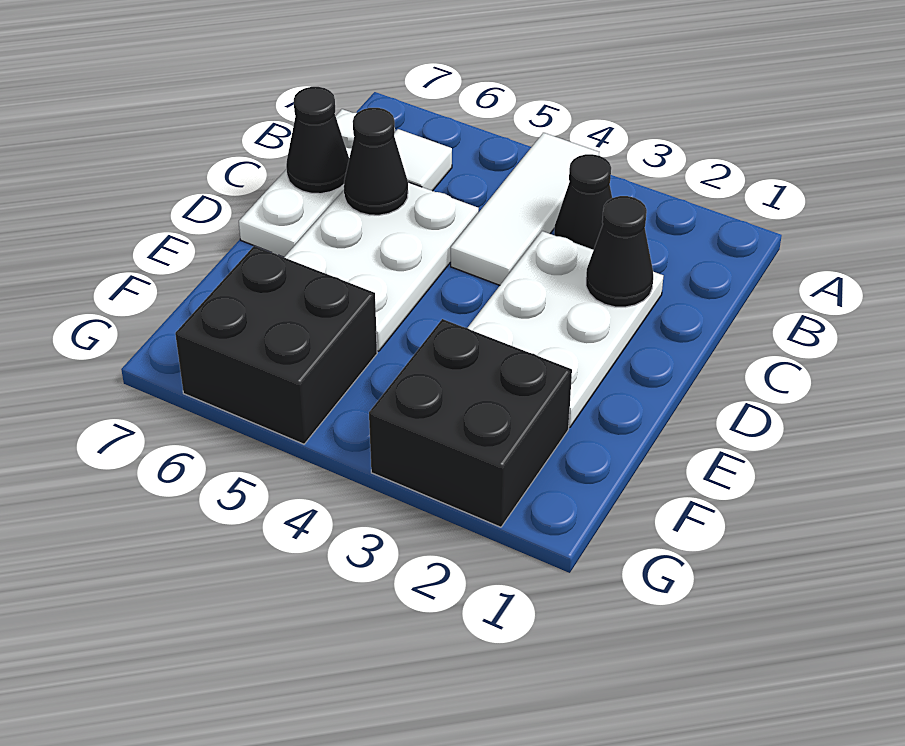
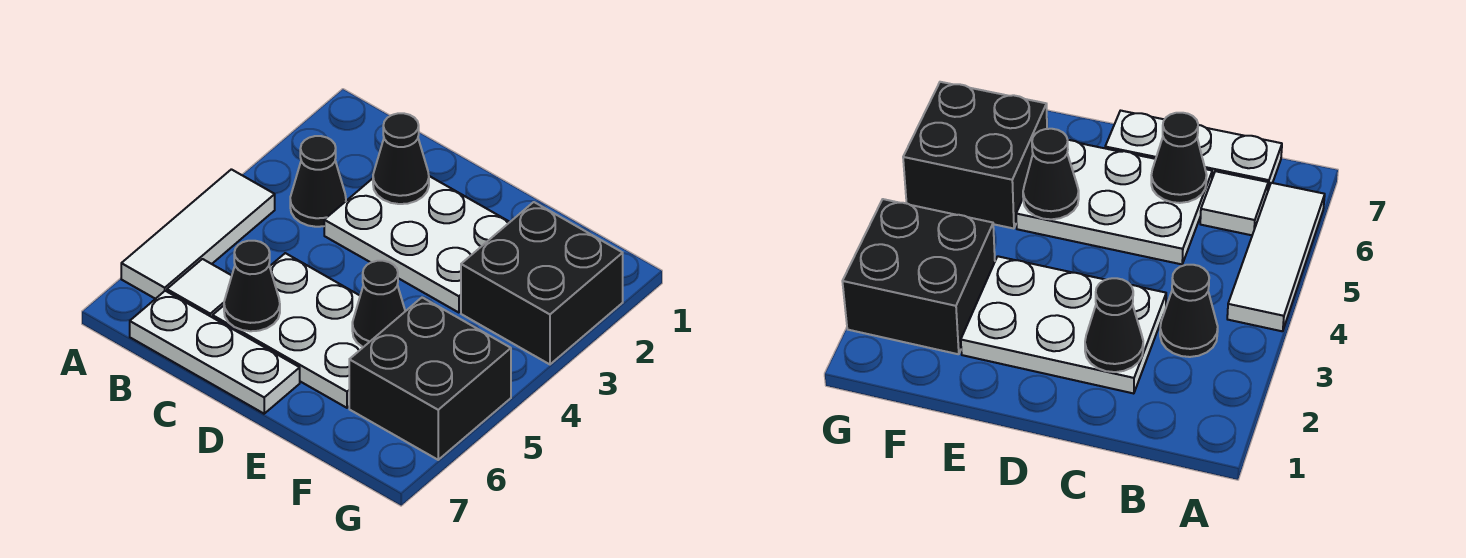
white 1x3 tile [451,133,599,285] -> white 1x3 tile turned to [121,169,275,299]
black 1x1 cone [286,87,349,194] -> black 1x1 cone moved to [352,261,405,347]

